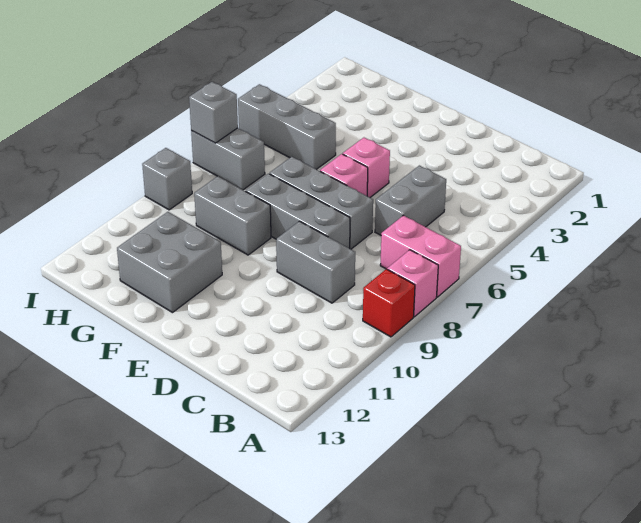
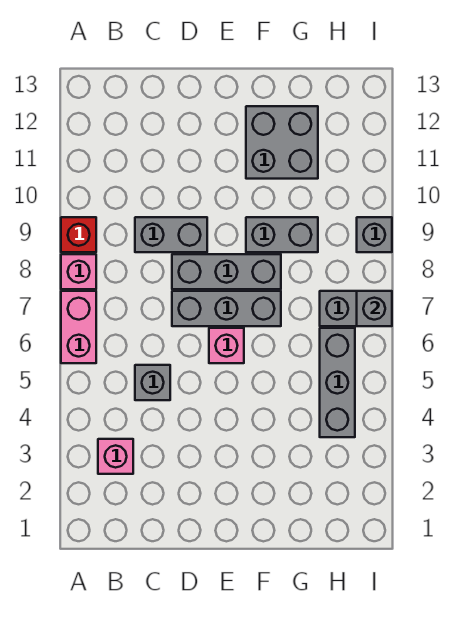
pink 1x2 brick [380,216,461,297] -> pink 1x2 brick turned to [61,291,96,363]
grey 1x2 brick [375,165,446,235] -> grey 1x1 brick [135,365,170,400]
pink 1x1 brick [343,138,390,197] -> pink 1x1 brick moved to [98,439,133,474]
grey 1x3 brick [238,84,336,169] -> grey 1x3 brick turned to [320,328,355,437]

